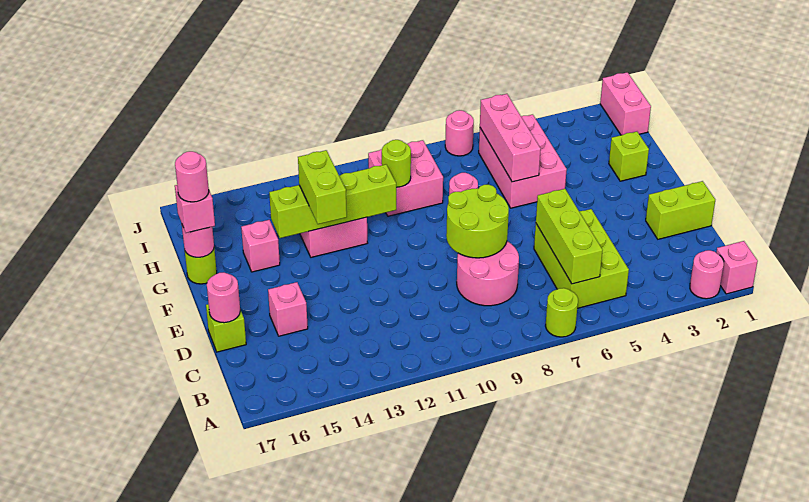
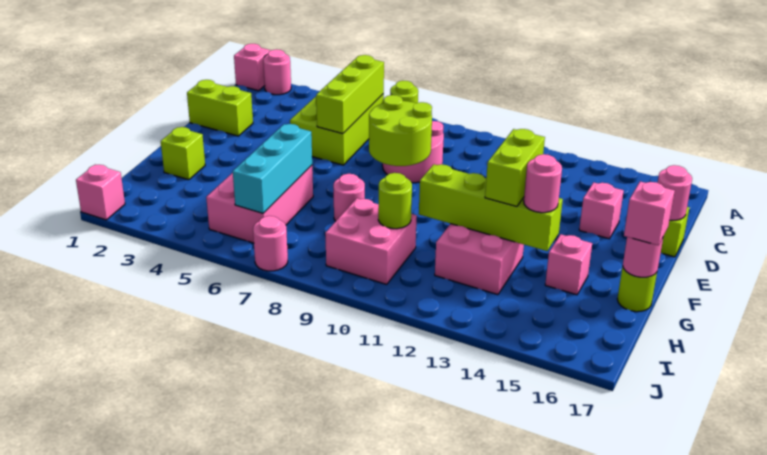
pink 1x3 brick [480,94,541,182] -> cyan 1x3 brick [233,124,312,213]
pink 1x1 round brick [175,151,209,202] -> pink 1x1 round brick moved to [524,154,562,213]
pink 1x2 brick [600,72,651,135] -> pink 1x1 brick [76,165,125,220]

